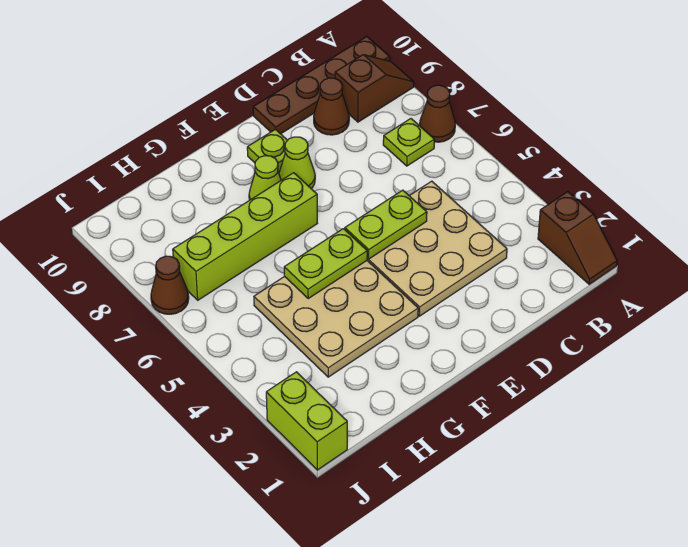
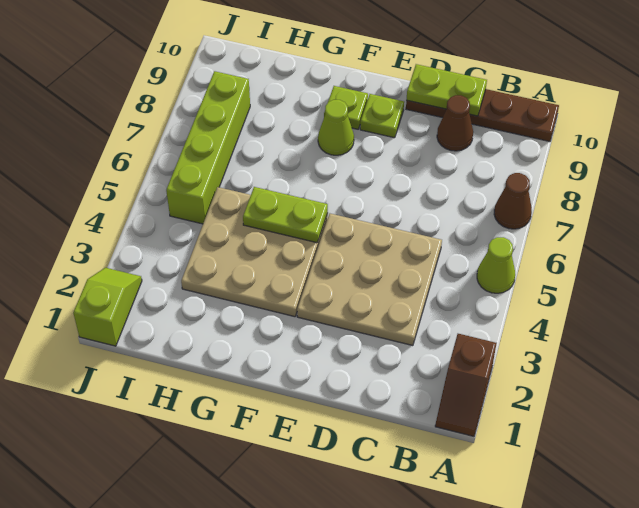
brown 1x2 slope [335,55,414,122] -> none
lime 1x1 plate [383,119,434,166] -> lime 1x1 plate moved to [324,86,368,129]
lime 1x2 plate [345,190,427,259] -> lime 1x2 plate moved to [407,64,487,116]
lime 1x1 cone [279,137,315,189] -> lime 1x1 cone moved to [477,237,515,293]
lime 1x4 brick [173,173,318,300] -> lime 1x4 brick turned to [166,71,250,224]
lime 1x2 brick [266,372,347,470] -> lime 1x2 slope [73,268,142,346]
brown 1x1 cone [151,256,189,314] -> none

